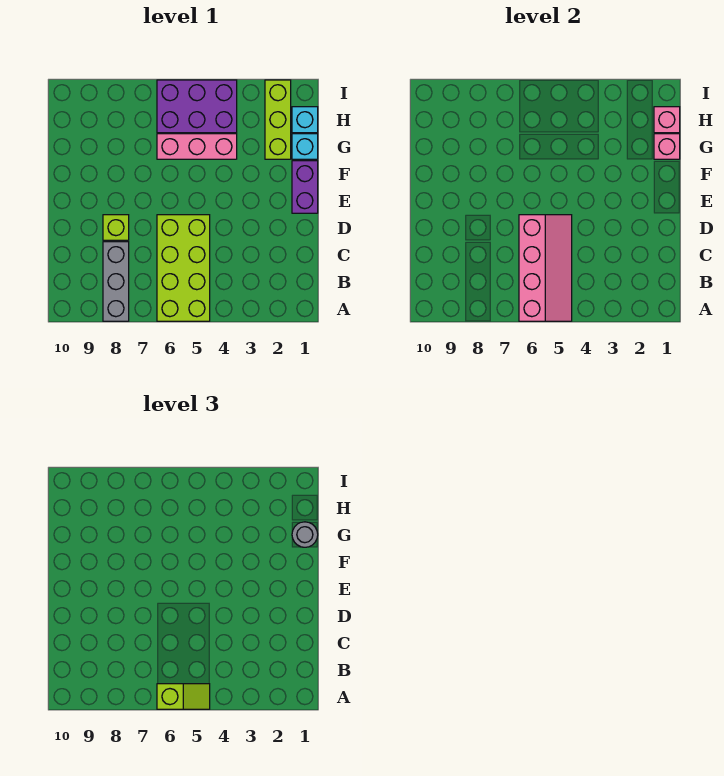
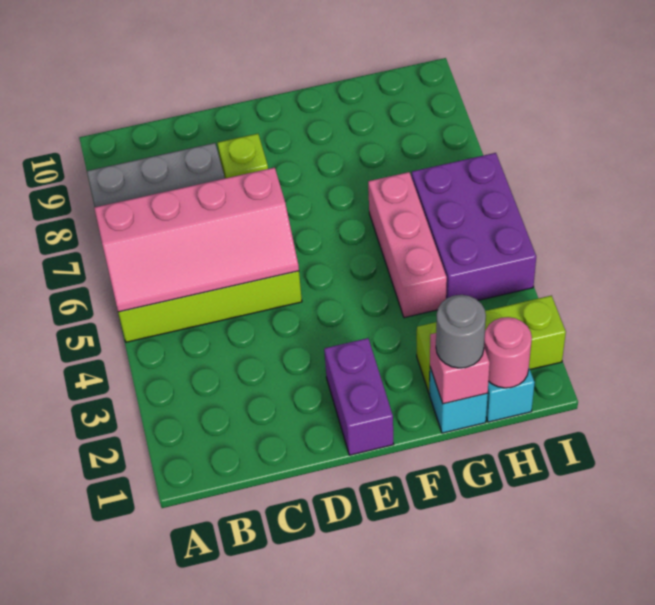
lime 1x2 slope [157,684,210,709] -> none
purple 1x2 brick [292,161,318,213] -> purple 1x2 brick turned to [324,338,394,455]
pink 1x1 brick [654,107,680,133] -> pink 1x1 round brick [484,317,532,388]

